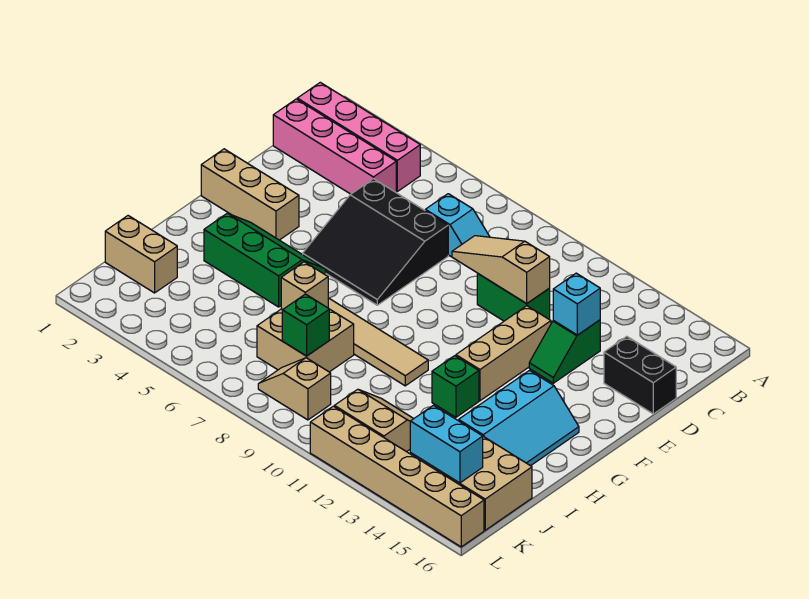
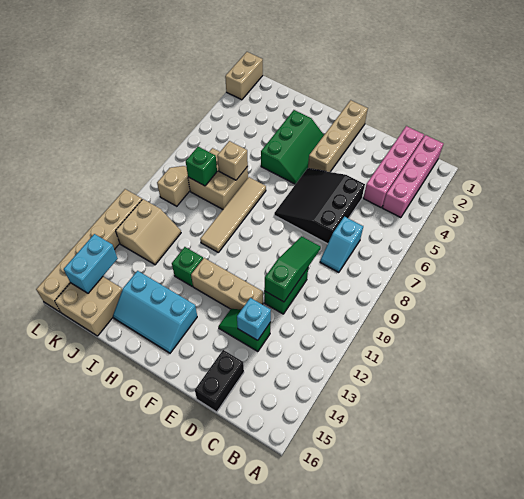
tan 1x3 slope [452,236,550,304] -> green 1x3 slope [264,236,321,302]
tan 1x3 brick [201,149,299,240] -> tan 1x4 brick [308,100,368,172]
tan 1x2 brick [105,216,177,293] -> tan 1x2 brick moved to [225,52,263,100]

